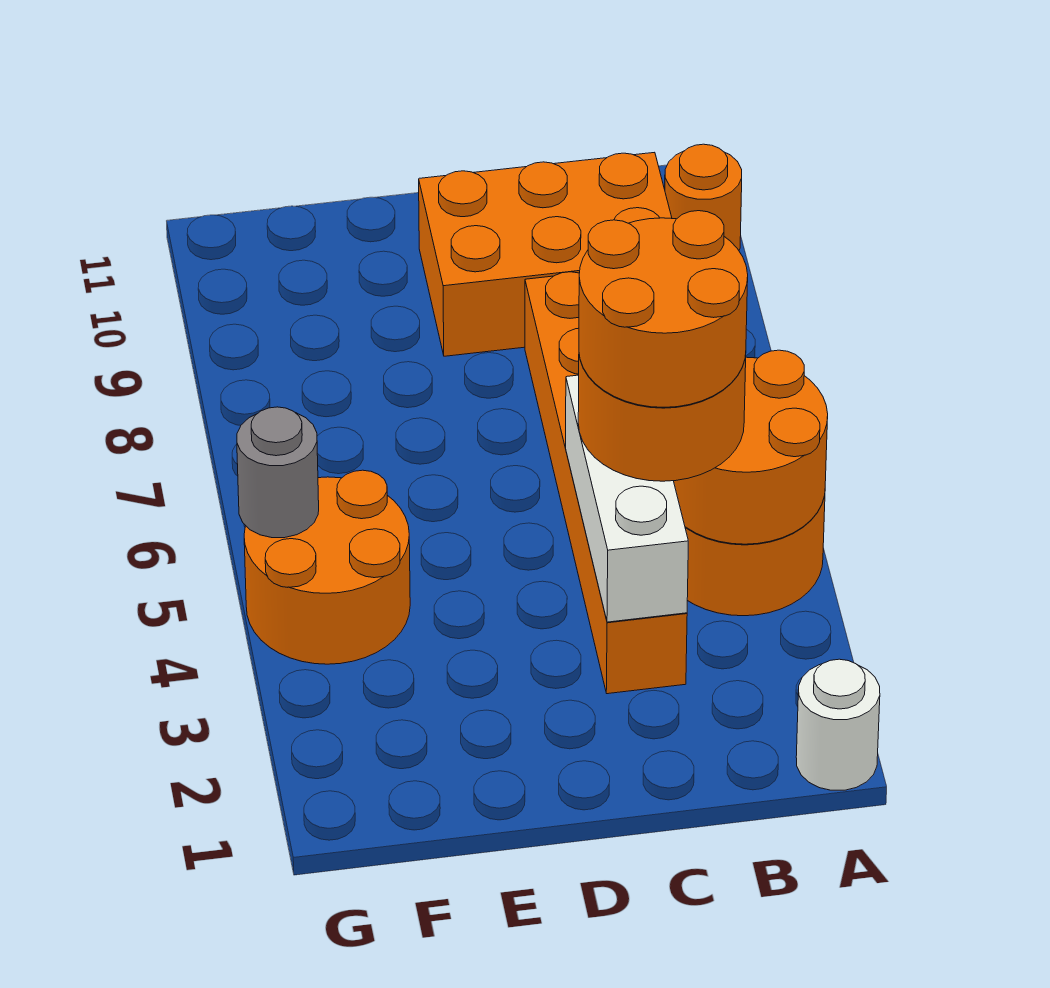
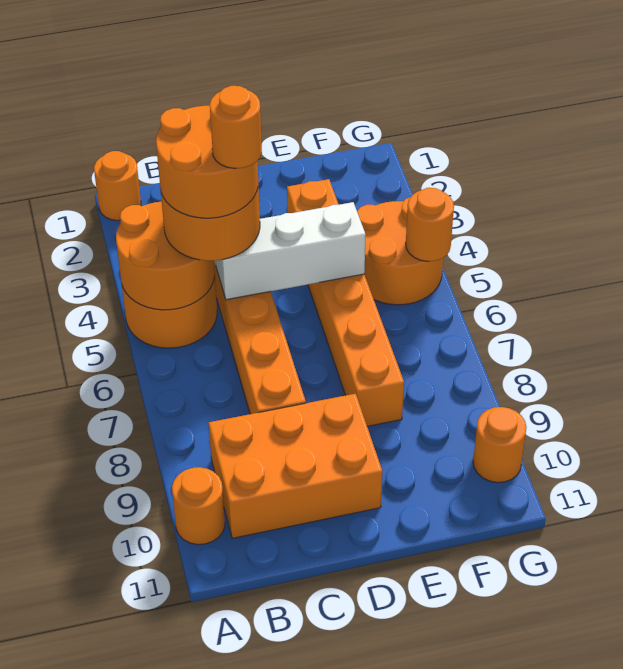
white 1x1 round brick [796,659,880,790] -> orange 1x1 round brick [94,151,141,221]
white 1x3 brick [566,375,688,622] -> white 1x3 brick turned to [216,202,366,300]
none -> orange 1x1 round brick [210,86,262,168]
none -> orange 1x6 brick [287,179,404,426]
grey 1x1 round brick [237,407,319,538] -> orange 1x1 round brick [406,188,454,261]
none -> orange 1x1 round brick [473,407,527,483]

